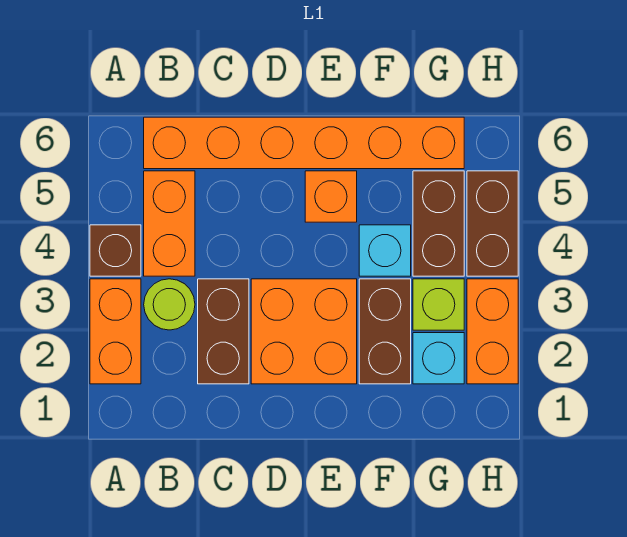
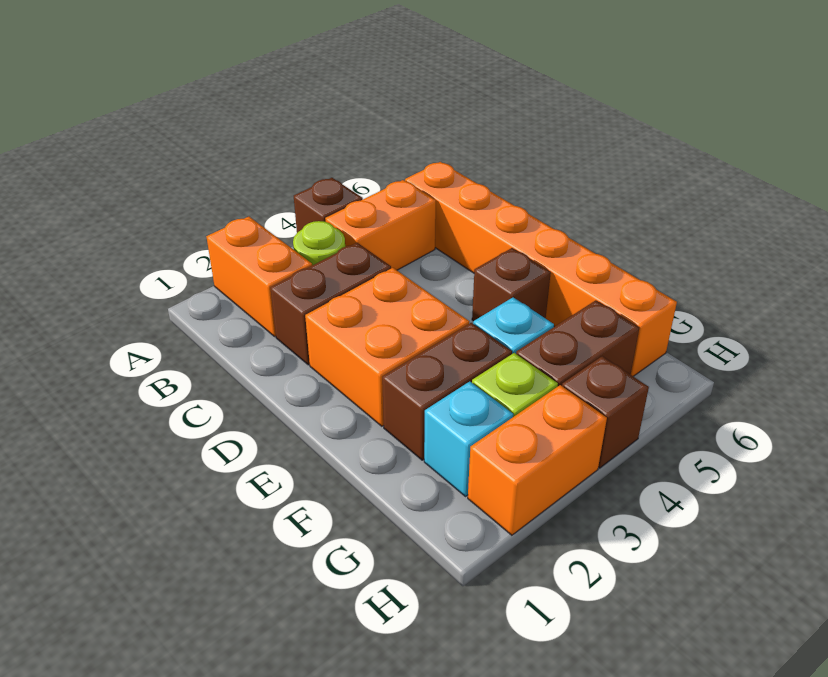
orange 1x2 brick [90,279,141,384] -> orange 1x2 brick turned to [206,217,312,336]
orange 1x1 brick [305,171,357,222] -> brown 1x1 brick [472,248,551,321]
brown 1x2 brick [467,171,518,276] -> brown 1x1 brick [562,356,649,468]

